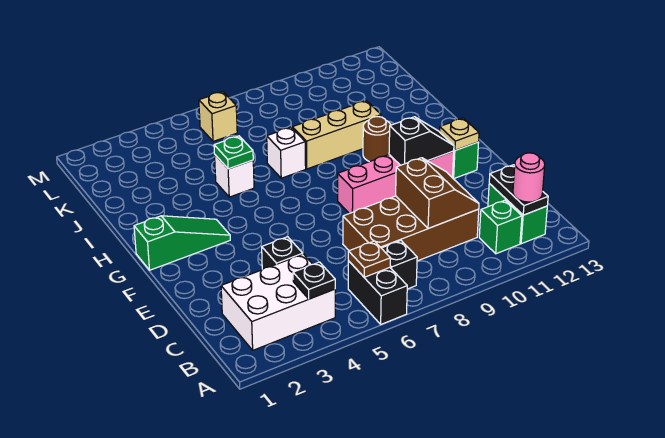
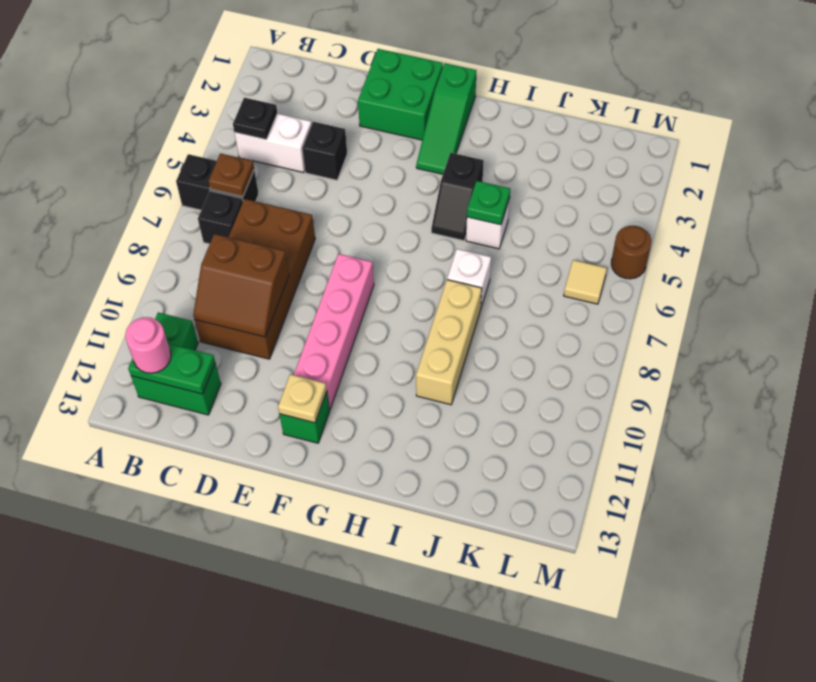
white 2x3 brick [221,254,335,350] -> white 1x2 brick [235,114,312,173]
black 1x2 plate [489,165,548,215] -> green 1x2 plate [128,344,215,394]
none -> green 2x2 brick [358,49,443,140]
black 1x2 slope [389,117,454,165] -> black 1x2 slope moved to [431,153,484,241]
brown 1x1 round brick [363,117,391,162] -> brown 1x1 round brick moved to [611,226,651,279]
tan 1x1 brick [199,92,237,141] -> tan 1x1 tile [564,260,607,304]

